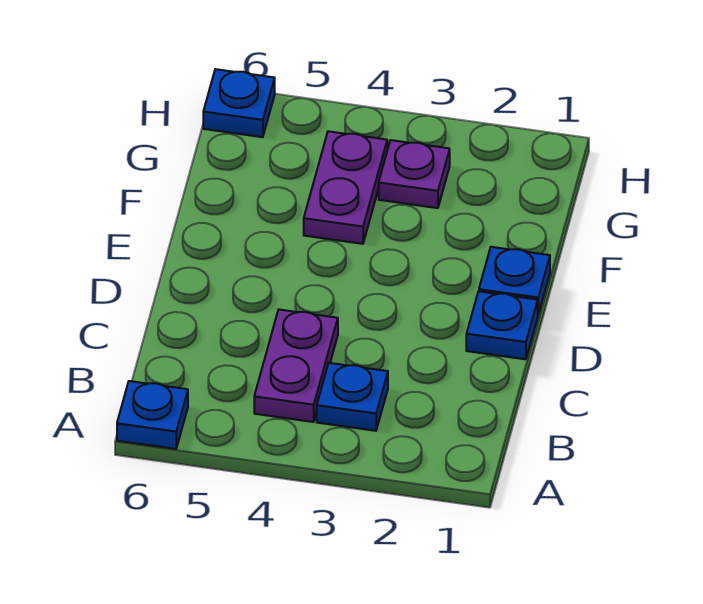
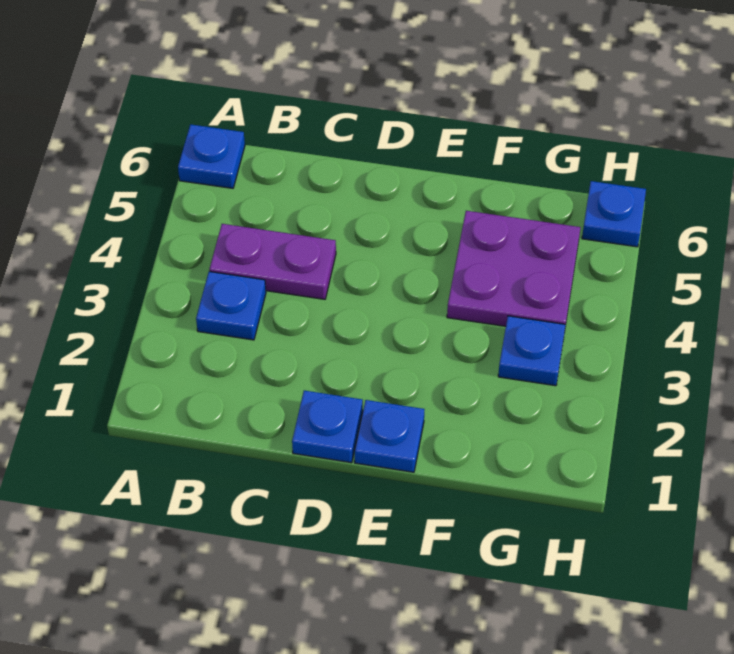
purple 1x2 plate [304,131,387,244] -> purple 2x2 plate [447,211,581,326]
purple 1x1 plate [379,140,450,208] -> blue 1x1 plate [498,316,566,386]

